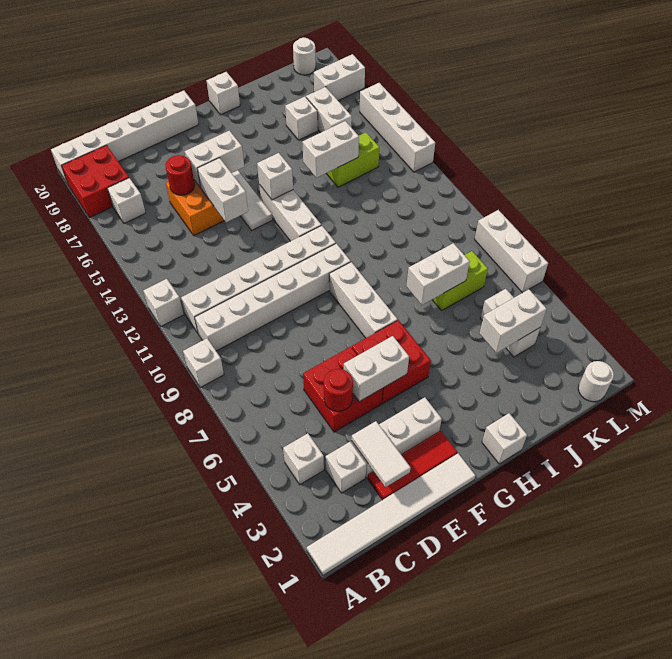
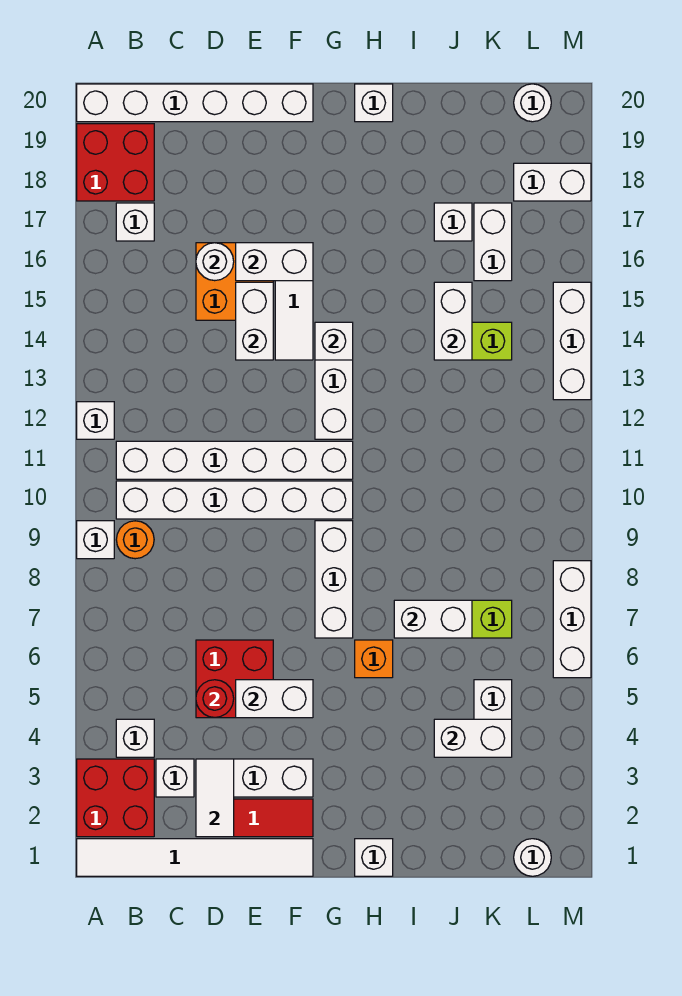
none -> orange 1x1 round brick [116,521,154,559]
red 1x1 round brick [166,155,195,195] -> white 1x1 round brick [196,243,234,281]
red 2x2 brick [352,320,431,404] -> red 2x2 brick moved to [77,759,154,837]
none -> orange 1x1 brick [355,640,393,678]
white 1x2 brick [302,121,359,178] -> white 1x2 brick turned to [434,282,472,360]
white 1x4 brick [360,83,435,172] -> white 1x3 brick [553,282,591,400]

